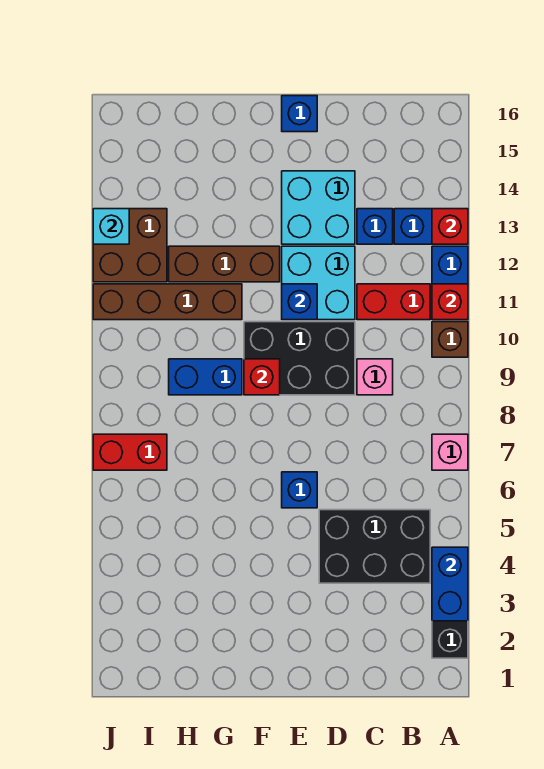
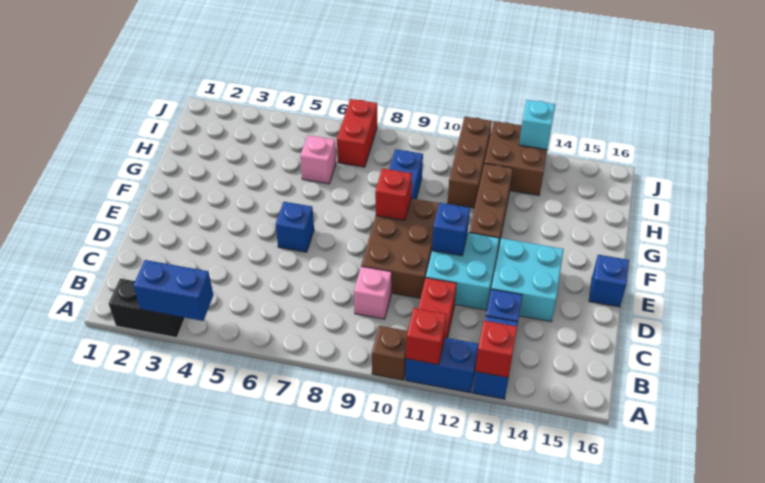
pink 1x1 brick [432,434,468,470] -> pink 1x1 brick moved to [300,135,336,184]
black 2x3 brick [319,510,430,583] -> none
black 2x3 brick [244,322,355,395] -> brown 2x3 brick [361,198,439,298]
brown 1x4 brick [93,284,242,320] -> brown 1x3 brick [448,117,492,208]

